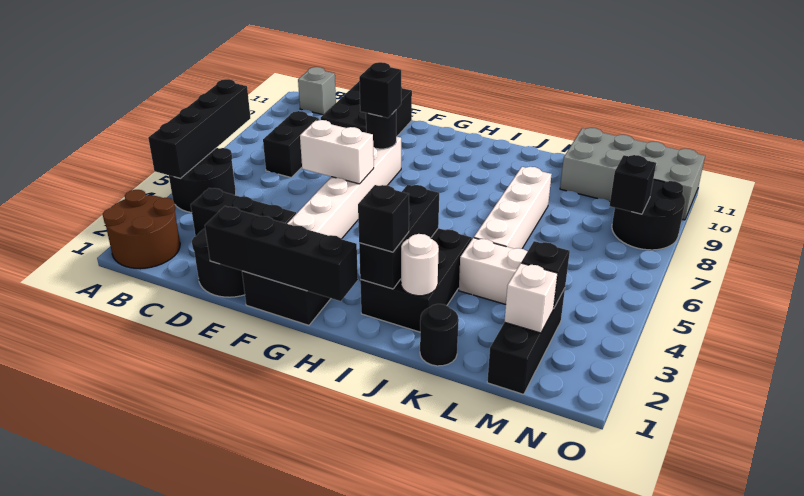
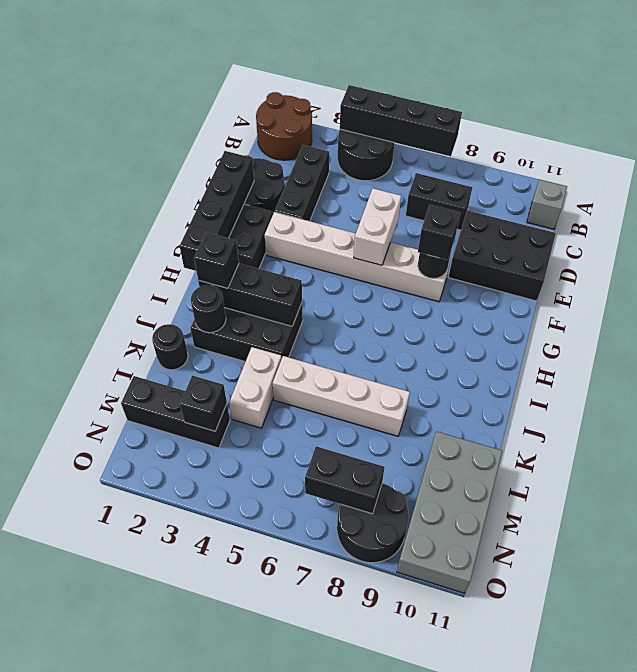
white 1x1 round brick [401,234,439,296] -> black 1x1 round brick [191,285,226,333]
white 1x1 brick [504,263,558,333] -> none
black 1x1 brick [609,155,656,214] -> black 1x2 brick [305,446,385,514]

